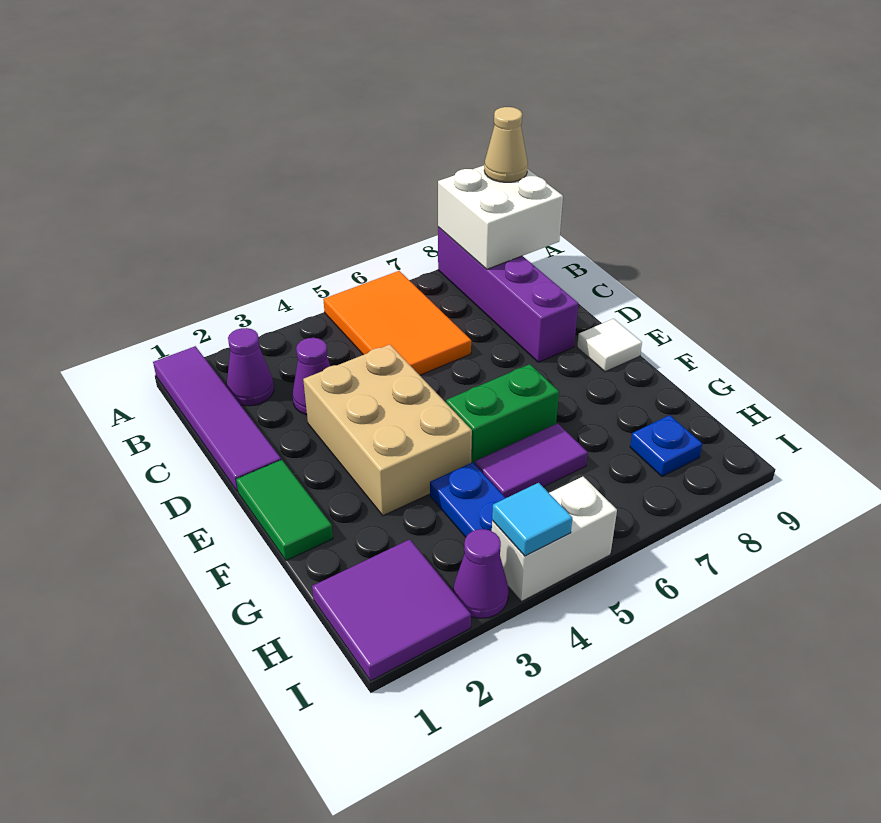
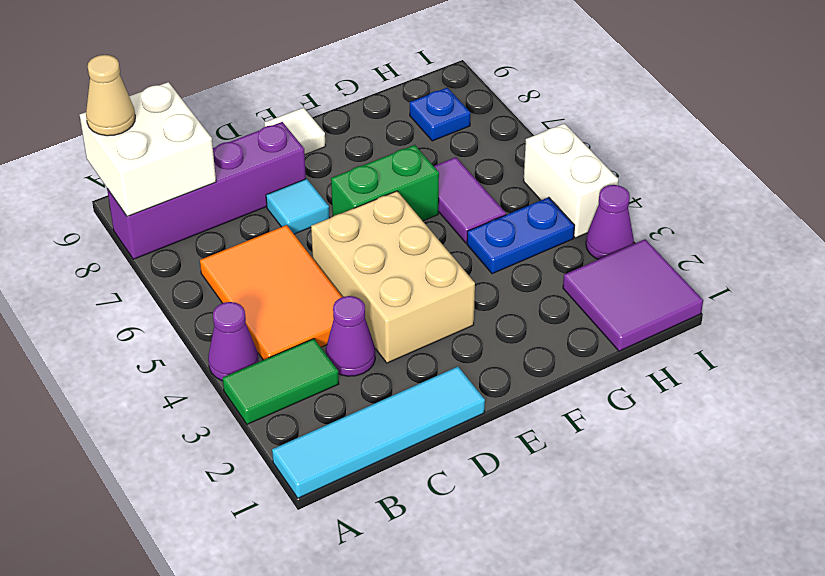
purple 1x4 tile [153,346,281,492] -> cyan 1x4 tile [272,367,485,498]
orange 2x3 tile [323,271,471,375] -> orange 2x3 tile turned to [200,225,342,360]
purple 1x1 cone [227,328,274,406] -> purple 1x1 cone moved to [208,302,258,381]
tan 2x3 brick [303,344,472,516] -> tan 2x3 brick turned to [311,191,475,363]
green 1x2 tile [236,460,333,560] -> green 1x2 tile moved to [223,339,339,424]
green 1x2 brick [446,364,559,464] -> green 1x2 brick turned to [331,145,439,221]
cyan 1x1 tile [492,483,572,556] -> cyan 1x1 tile moved to [266,179,330,234]

